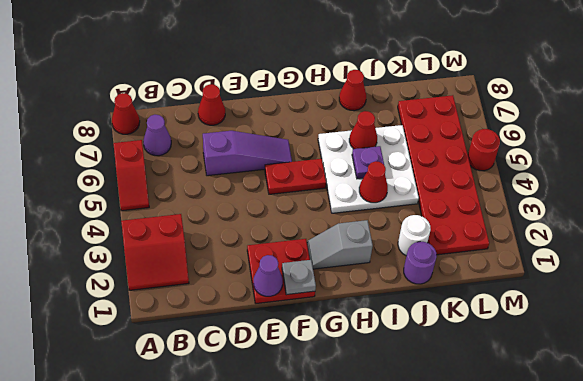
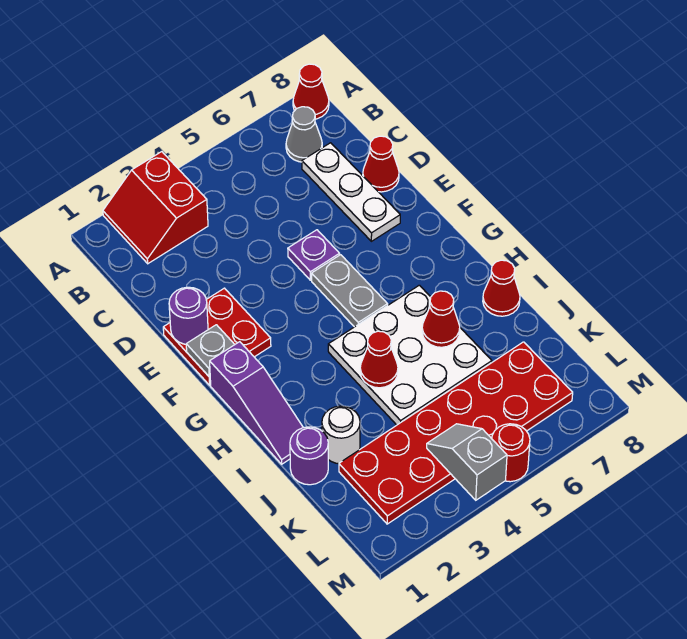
red 1x2 slope [114,140,149,211] -> none
purple 1x1 cone [143,115,171,156] -> grey 1x1 cone [286,107,322,162]
none -> white 1x3 plate [302,143,400,241]
purple 1x3 slope [203,131,292,176] -> purple 1x3 slope moved to [210,342,303,464]
purple 1x1 cone [253,255,283,296] -> purple 1x1 round brick [169,287,208,344]
red 1x2 plate [265,159,326,194] -> grey 1x2 plate [311,255,388,327]
grey 1x2 slope [307,220,373,269] -> grey 1x2 slope moved to [427,424,507,500]
purple 1x1 plate [352,146,384,179] -> purple 1x1 plate moved to [288,230,340,280]

